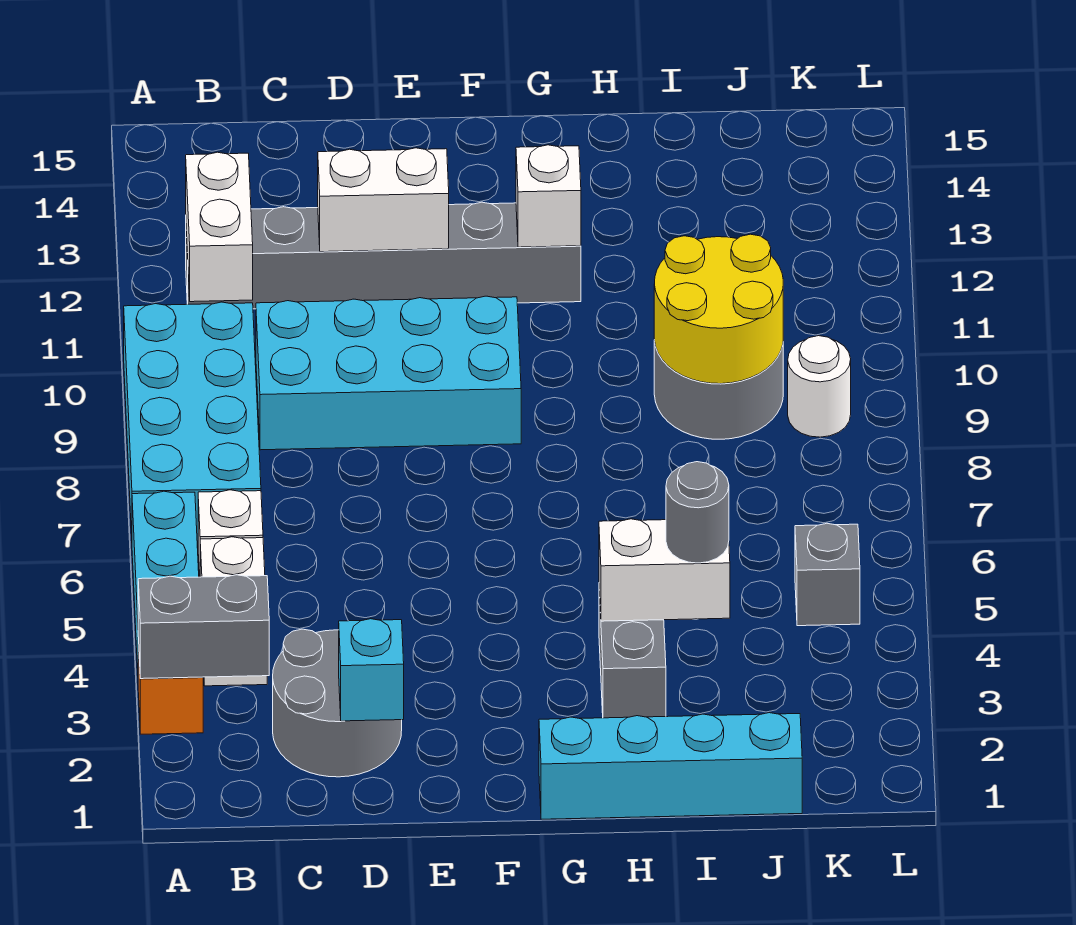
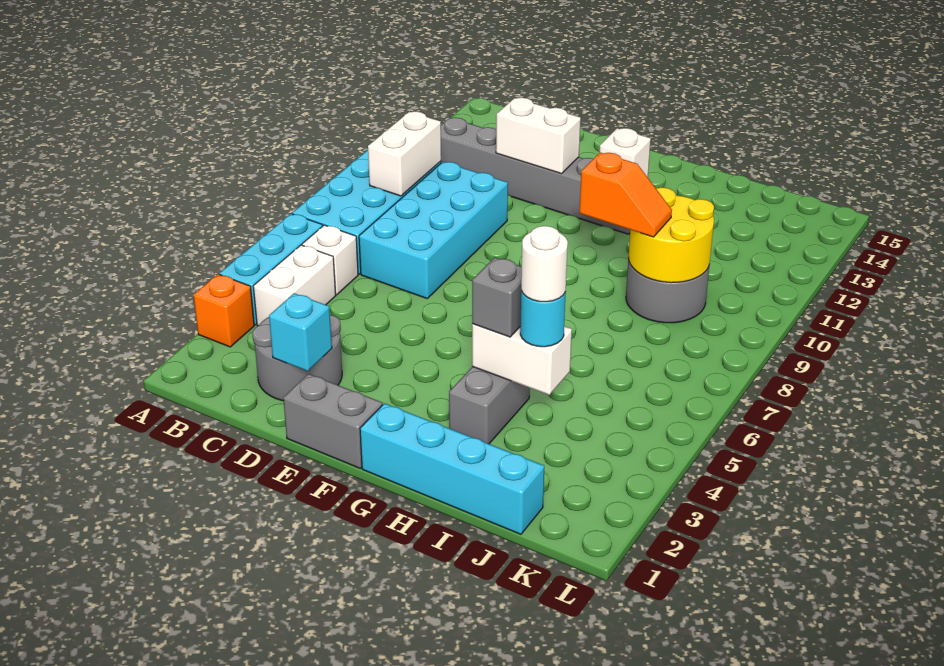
grey 1x2 brick [138,575,269,679] -> grey 1x2 brick moved to [283,374,383,468]
white 1x2 brick [186,152,253,302] -> white 1x2 brick moved to [368,112,441,196]
cyan 2x4 brick [256,296,521,450] -> cyan 2x4 brick turned to [359,162,508,298]
none -> orange 1x2 slope [579,152,672,237]
grey 1x1 round brick [666,462,729,563] -> cyan 1x1 round brick [520,291,566,347]
grey 1x1 brick [795,523,860,626] -> grey 1x1 brick moved to [472,257,522,337]
white 1x1 round brick [788,336,851,437] -> white 1x1 round brick moved to [521,226,568,302]

